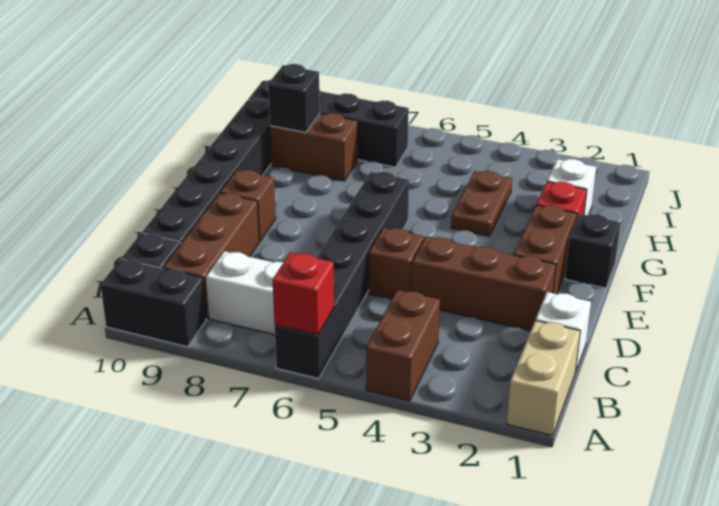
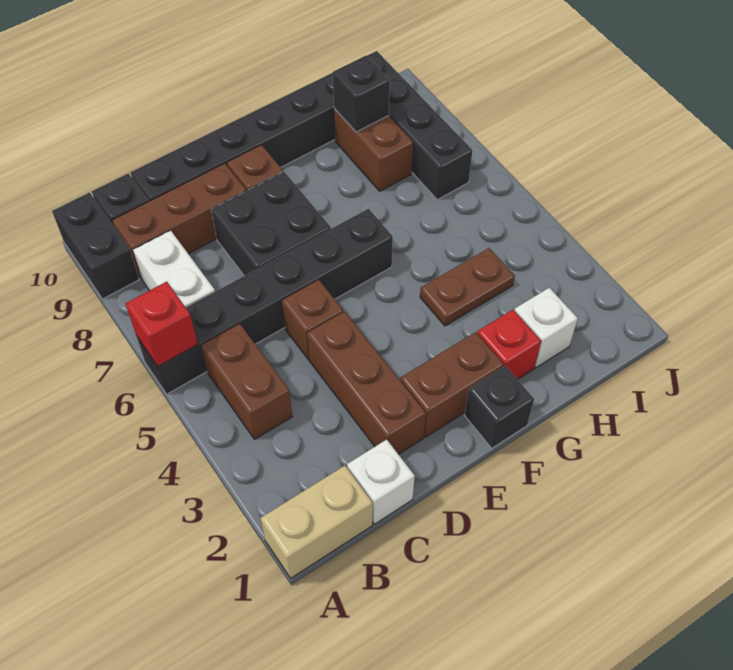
brown 1x2 brick [366,290,440,401] -> brown 1x2 brick turned to [201,324,292,439]
none -> black 2x2 brick [211,172,331,276]

